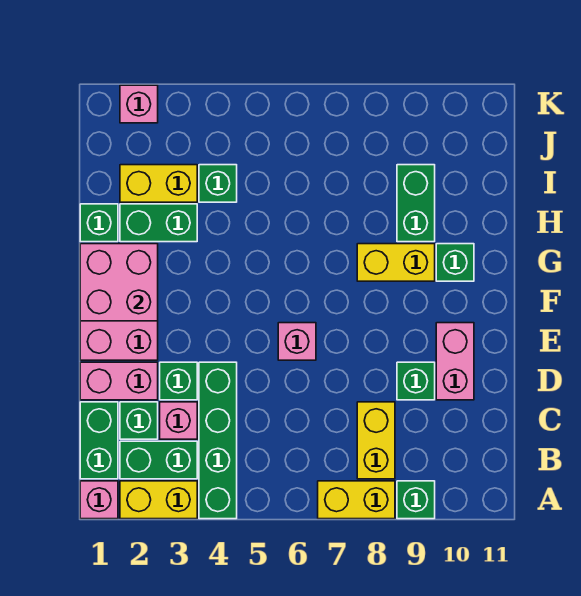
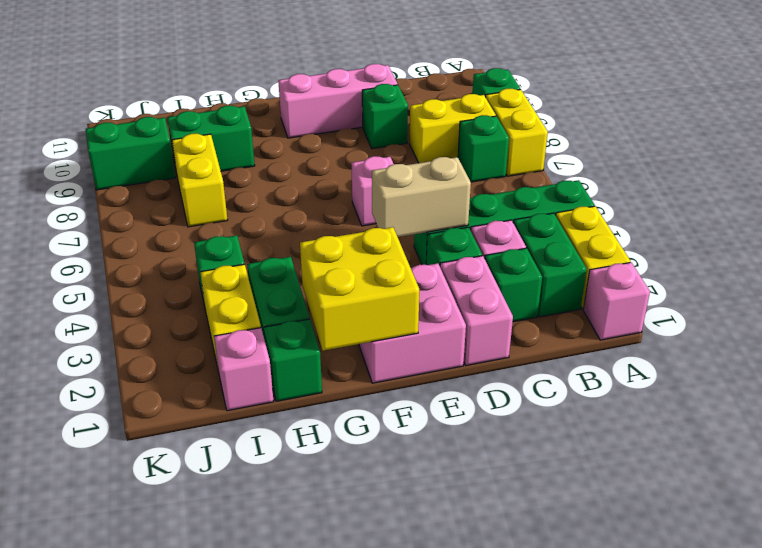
green 1x2 brick [80,402,118,479] -> green 1x2 brick moved to [86,117,175,190]
none -> tan 1x2 brick [372,157,471,237]
pink 1x2 brick [436,323,474,400] -> pink 1x3 brick [278,64,398,138]
pink 2x2 brick [80,244,158,321] -> yellow 2x2 brick [300,227,419,351]
yellow 1x2 brick [357,244,435,281] -> yellow 1x2 brick moved to [172,134,227,227]
green 1x1 brick [436,244,474,281] -> green 1x1 brick moved to [458,115,509,182]
pink 1x1 brick [120,85,158,123] -> pink 1x1 brick moved to [214,328,274,411]

